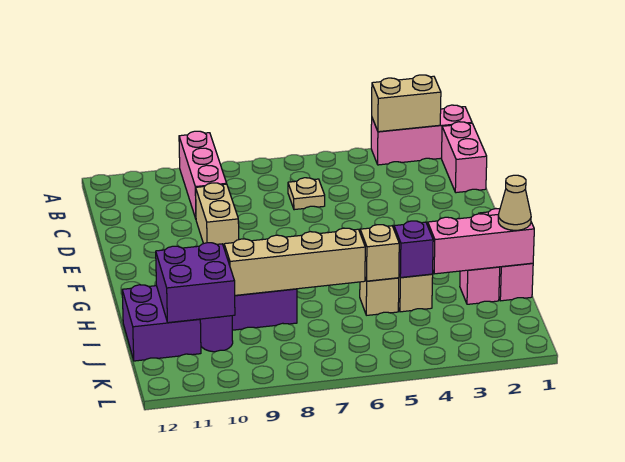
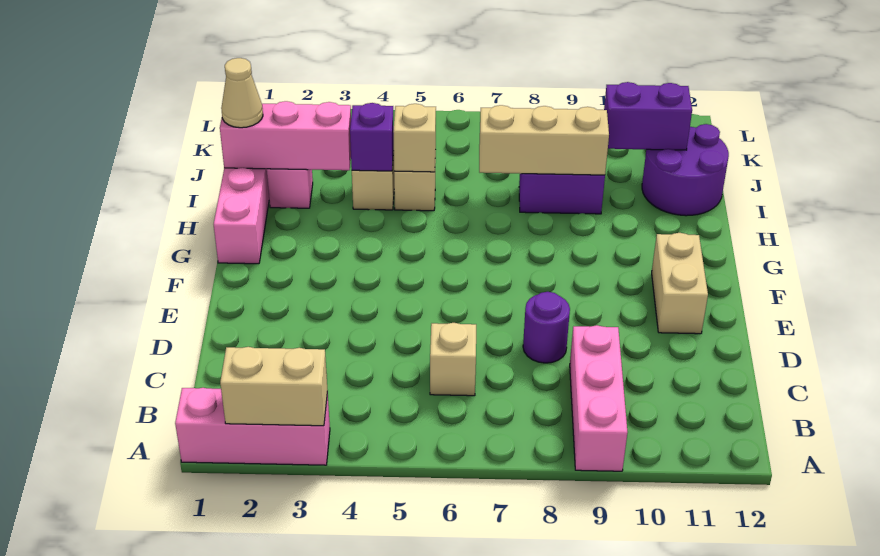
pink 1x2 brick [441,122,487,193] -> none
tan 1x1 plate [288,178,325,210] -> tan 1x1 brick [430,323,476,396]
tan 1x2 brick [196,183,239,247] -> tan 1x2 brick moved to [652,233,708,334]
tan 1x4 brick [224,228,365,295] -> tan 1x3 brick [479,105,609,175]
purple 2x2 brick [156,243,235,323] -> purple 1x2 brick [604,82,692,150]
purple 2x2 brick [122,285,201,361] -> purple 2x2 round brick [642,124,729,216]
purple 1x1 round brick [200,316,233,352] -> purple 1x1 round brick moved to [523,292,570,363]

